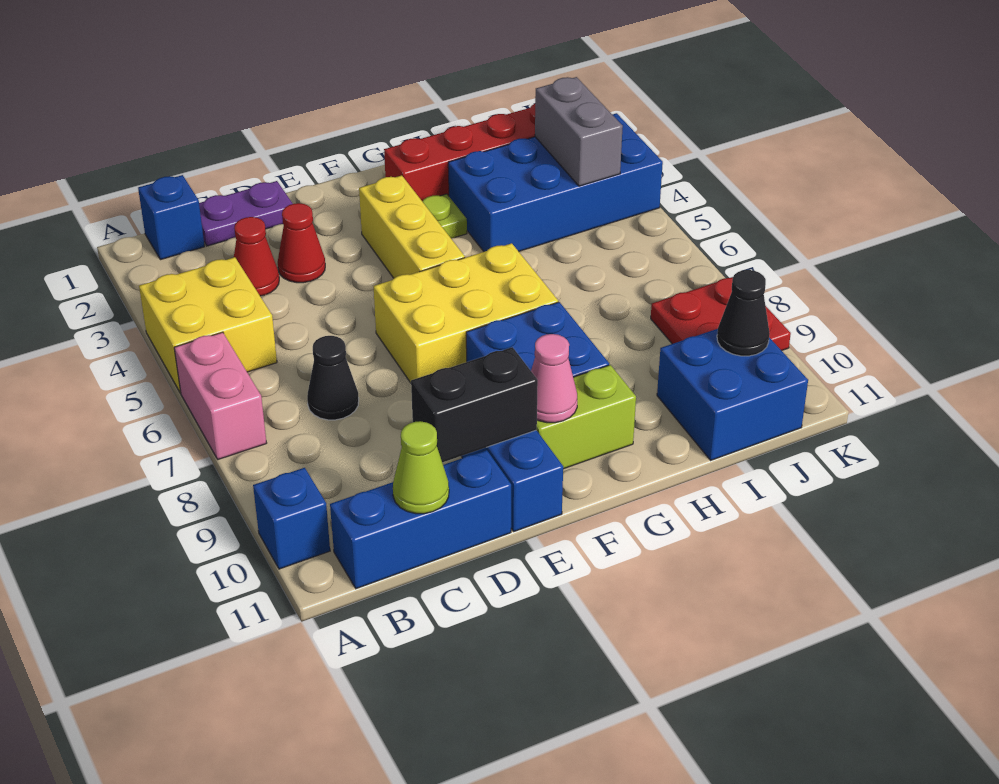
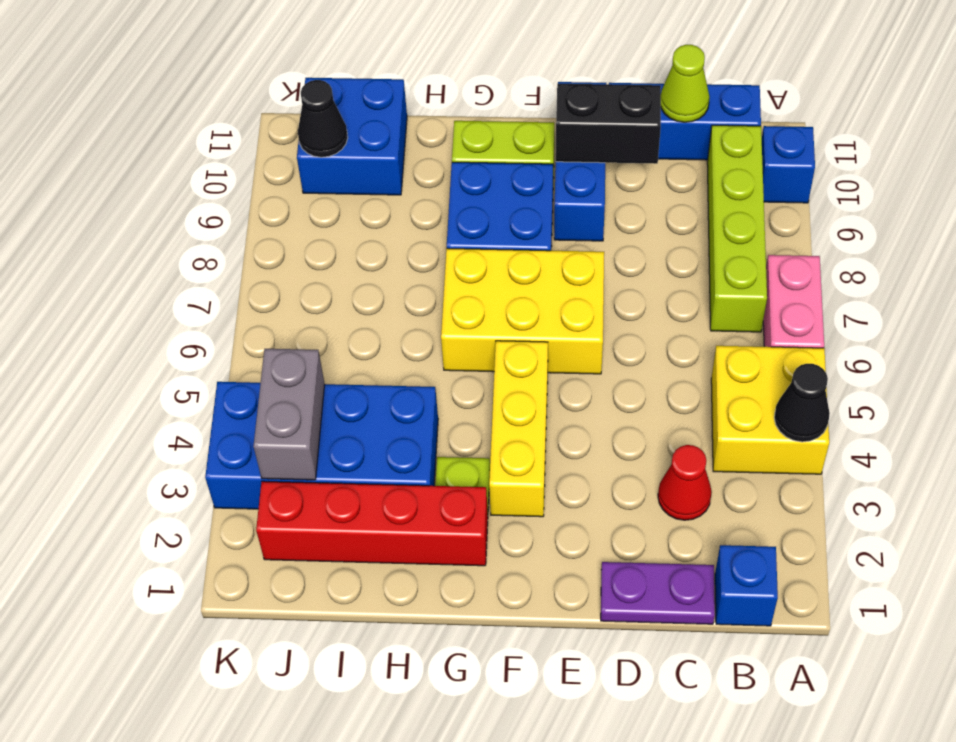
none -> lime 1x4 brick [707,125,767,332]
black 1x1 cone [307,336,359,420] -> black 1x1 cone moved to [774,364,830,442]
red 1x1 cone [278,203,325,283] -> none
pink 1x1 cone [531,334,577,423] -> none
red 2x2 plate [651,277,791,351] -> none

